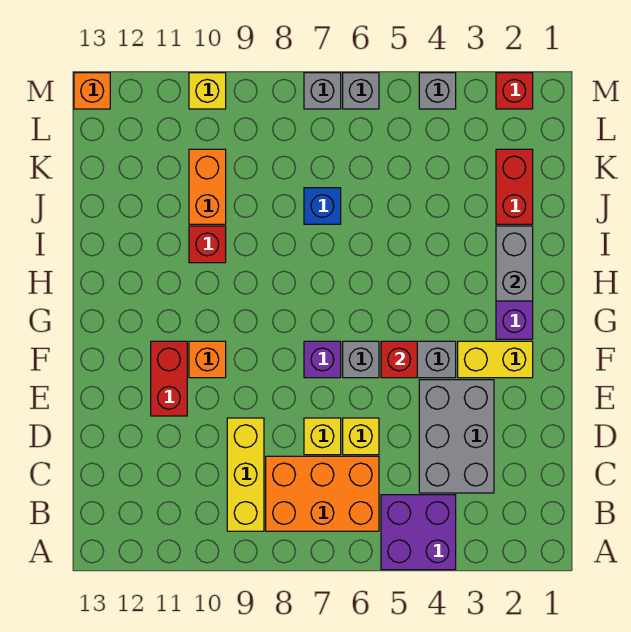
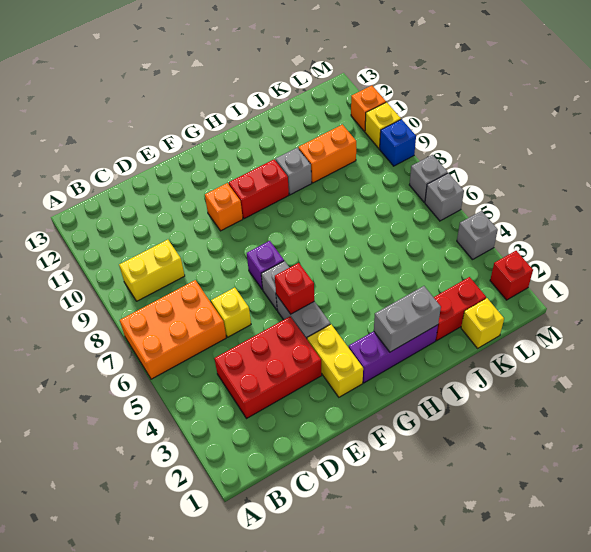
purple 2x2 brick [381,495,456,570] -> none
orange 2x3 brick [266,456,379,531] -> orange 2x3 brick turned to [120,280,226,379]
yellow 1x3 brick [227,418,264,531] -> yellow 1x2 brick [119,240,185,301]
grey 2x3 brick [419,380,494,493] -> red 2x3 brick [214,317,322,419]
yellow 1x1 brick [304,418,341,455] -> yellow 1x1 brick moved to [461,298,504,348]
red 1x2 brick [151,341,187,416] -> red 1x2 brick moved to [229,159,289,219]
red 1x1 brick [189,226,226,263] -> grey 1x1 brick [276,148,312,195]
blue 1x1 brick [304,188,341,224] -> blue 1x1 brick moved to [380,119,416,166]
orange 1x1 brick [74,73,110,109] -> orange 1x1 brick moved to [351,86,386,132]

